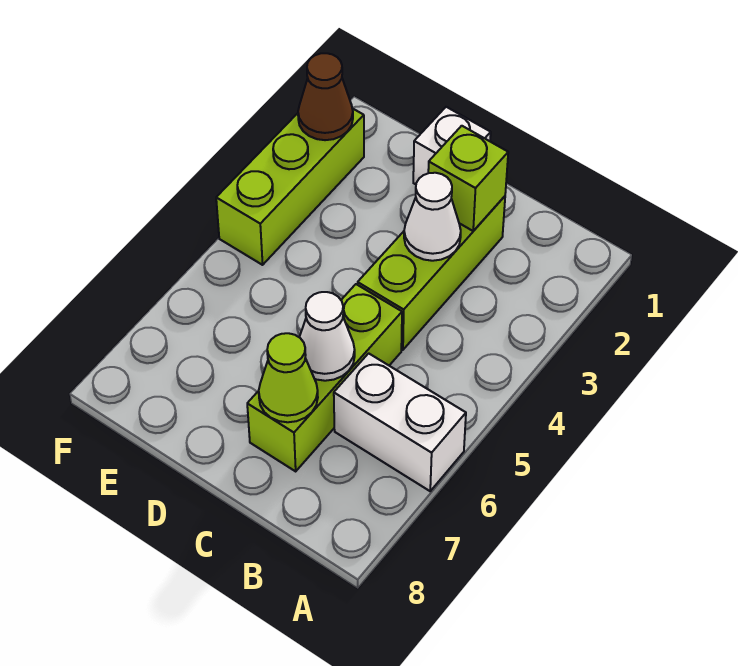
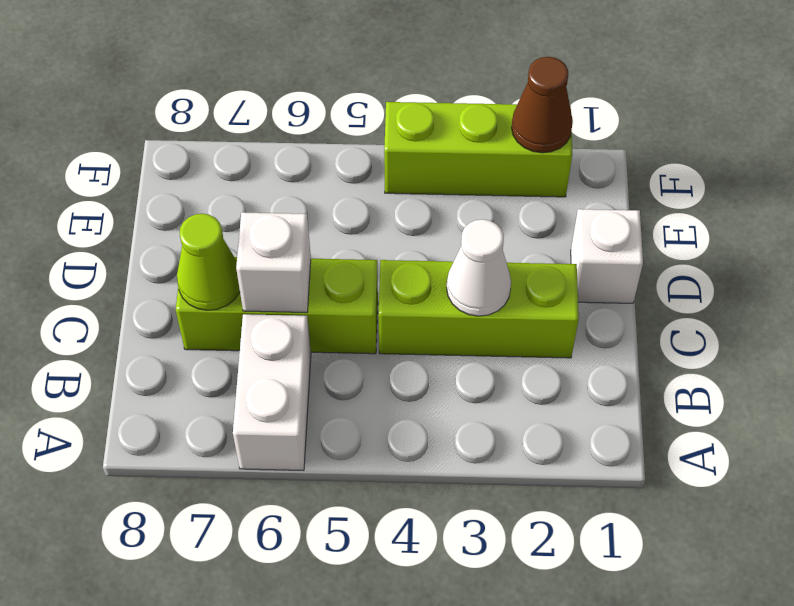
lime 1x1 brick [428,126,508,231] -> none
white 1x1 cone [299,292,355,381] -> white 1x1 brick [236,213,311,312]

